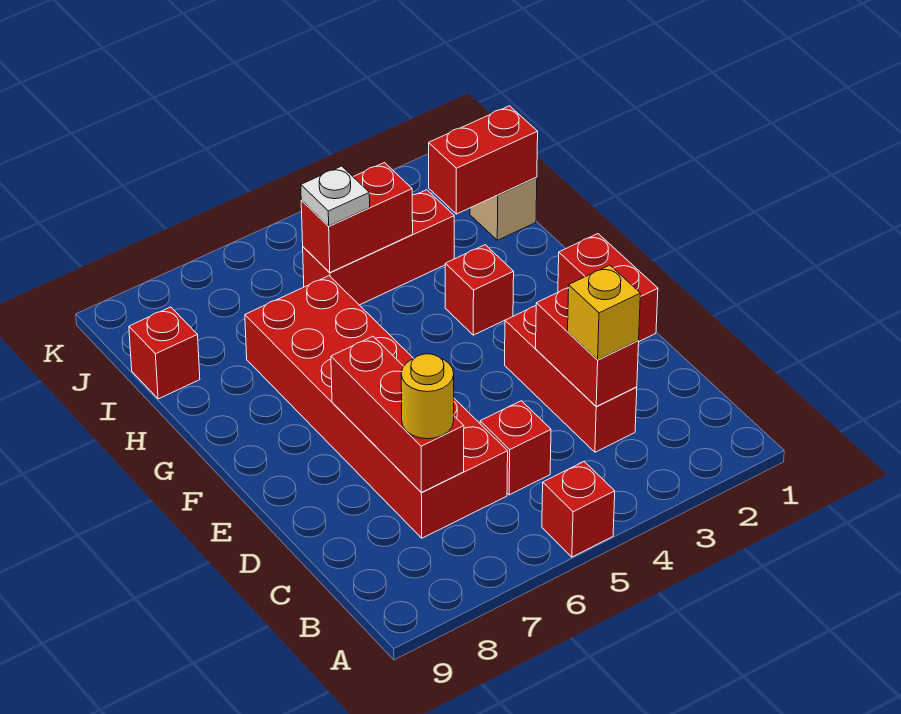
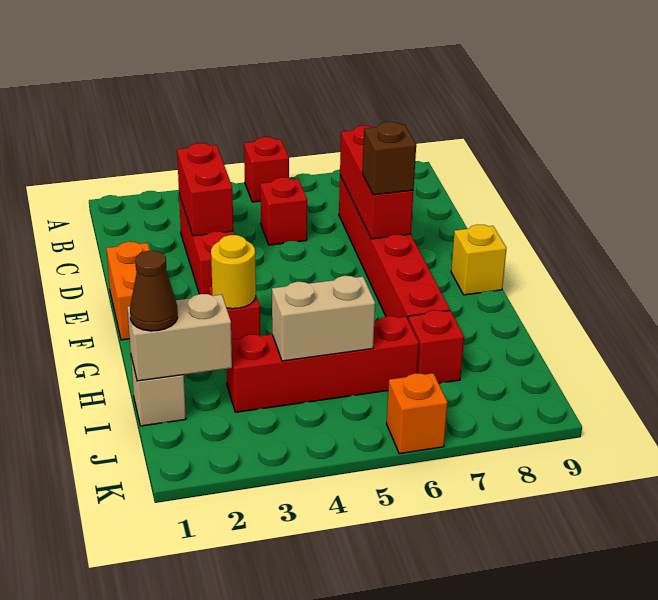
yellow 1x1 brick [568,265,640,360] -> yellow 1x1 brick moved to [451,224,507,295]
red 2x6 brick [245,276,508,538] -> red 1x6 brick [339,175,450,319]
yellow 1x1 round brick [401,354,454,439] -> yellow 1x1 round brick moved to [211,235,256,309]
red 1x2 brick [558,234,658,341] -> orange 1x2 brick [106,242,150,340]
none -> brown 1x1 brick [362,122,416,195]
red 1x2 brick [429,106,538,214] -> tan 1x2 brick [127,294,232,381]
none -> brown 1x1 cone [130,251,178,331]
red 1x3 brick [303,190,454,305] -> red 1x4 brick [226,316,419,412]
red 1x2 brick [301,163,413,272] -> tan 1x2 brick [272,276,375,361]
white 1x1 plate [301,166,370,226] -> none
red 1x1 brick [129,307,200,399] -> red 1x1 brick moved to [408,310,464,383]
none -> orange 1x1 brick [387,373,448,454]

